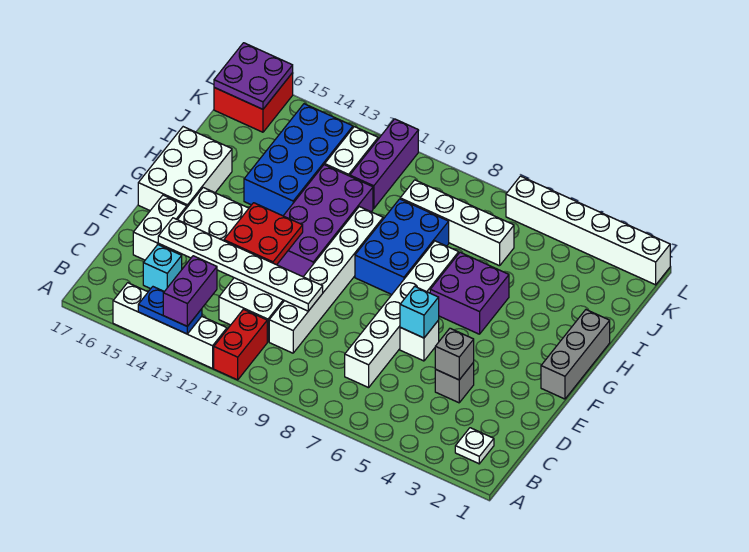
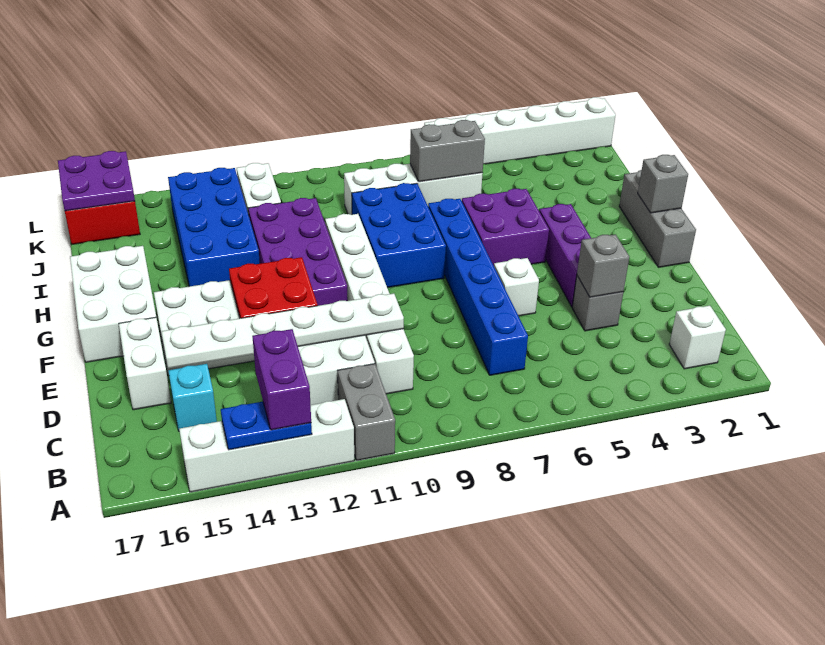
red 1x2 brick [214,309,267,380] -> grey 1x2 brick [338,364,395,460]
white 1x1 plate [455,428,494,464] -> white 1x1 brick [669,306,726,369]
white 1x6 brick [345,241,459,388] -> blue 1x6 brick [428,199,528,375]
cyan 1x1 brick [400,286,439,338] -> none
none -> grey 1x1 brick [638,155,688,213]
none -> grey 1x2 brick [410,120,485,182]
purple 1x3 brick [350,119,418,209] -> purple 1x3 brick moved to [539,204,591,307]

